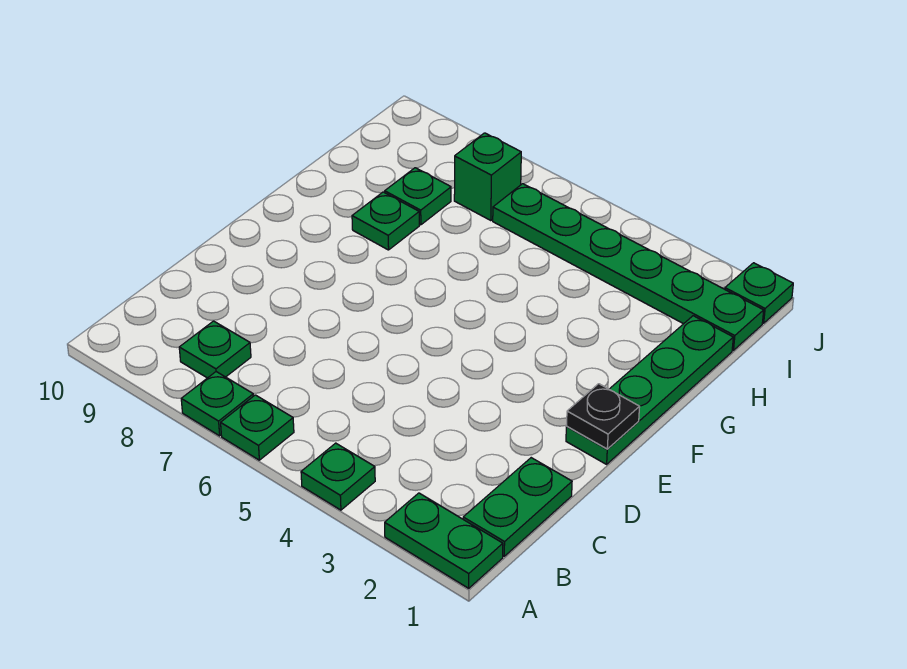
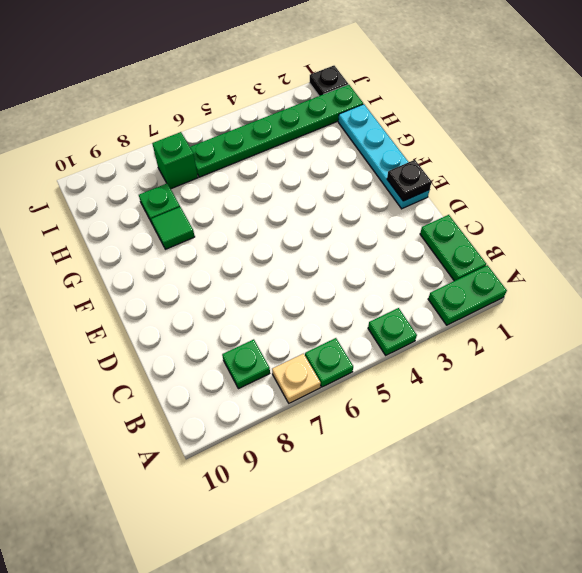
green 1x1 plate [181,372,253,436] -> tan 1x1 plate [272,354,321,403]
green 1x4 plate [566,316,733,464] -> cyan 1x4 plate [338,104,430,209]
green 1x1 plate [352,192,419,250] -> green 1x1 tile [151,207,195,249]
green 1x1 plate [725,263,793,323] -> black 1x1 plate [309,66,348,96]

